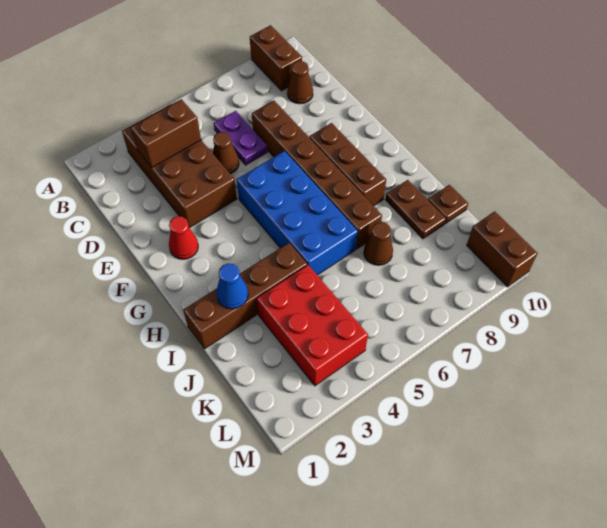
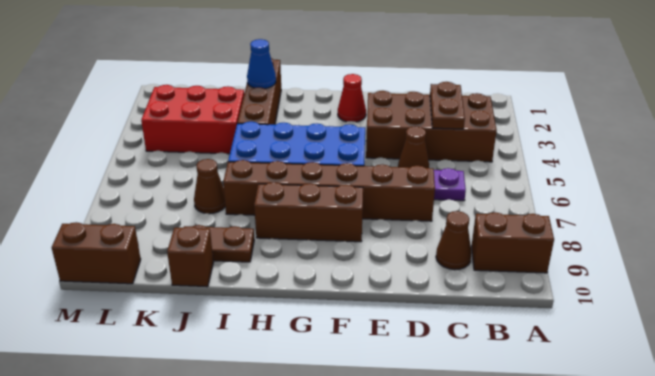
brown 1x2 brick [131,99,201,168] -> brown 1x2 plate [430,82,465,129]
brown 1x1 plate [428,185,468,224] -> brown 1x1 brick [167,226,213,287]

